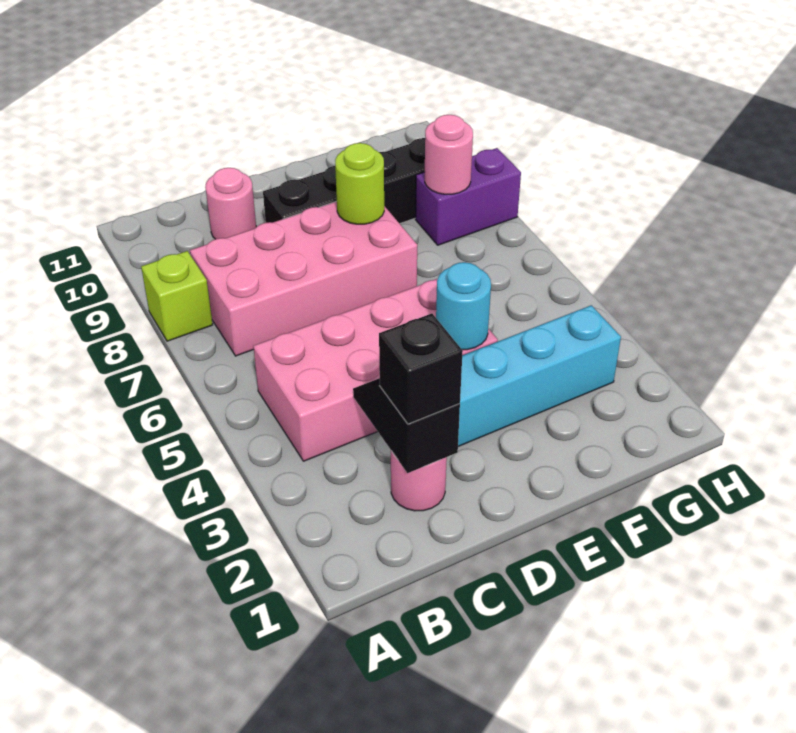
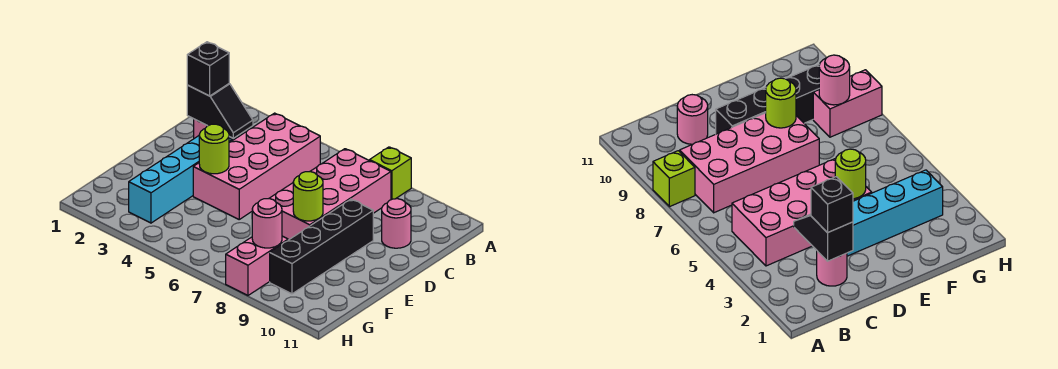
cyan 1x1 round brick [436,262,491,350] -> lime 1x1 round brick [199,124,229,174]
purple 1x2 brick [415,148,521,245] -> pink 1x2 brick [226,236,288,295]

